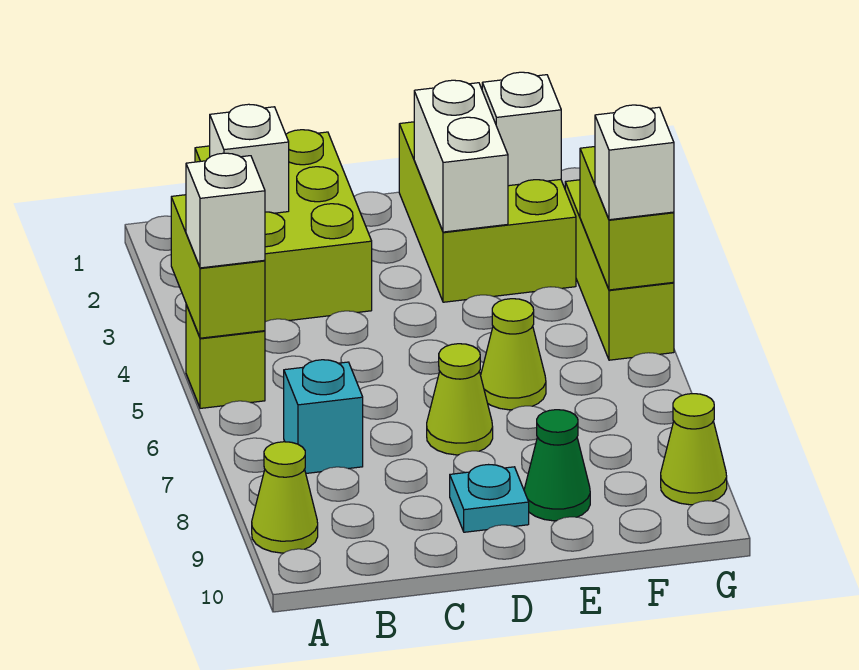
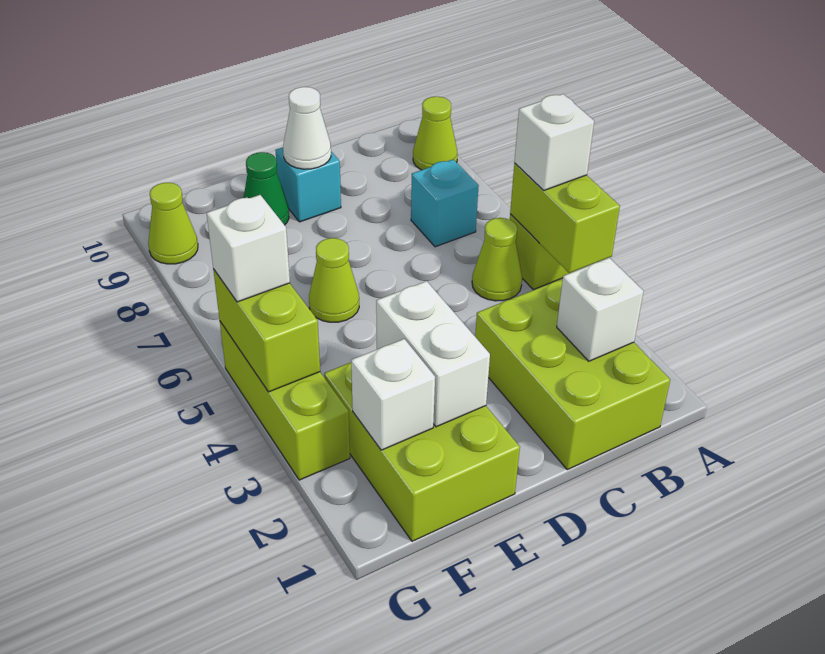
lime 1x1 cone [427,344,493,455] -> lime 1x1 cone moved to [472,218,522,301]
cyan 1x1 plate [450,465,529,532] -> cyan 1x1 brick [275,147,341,222]
none -> white 1x1 cone [283,87,331,169]

